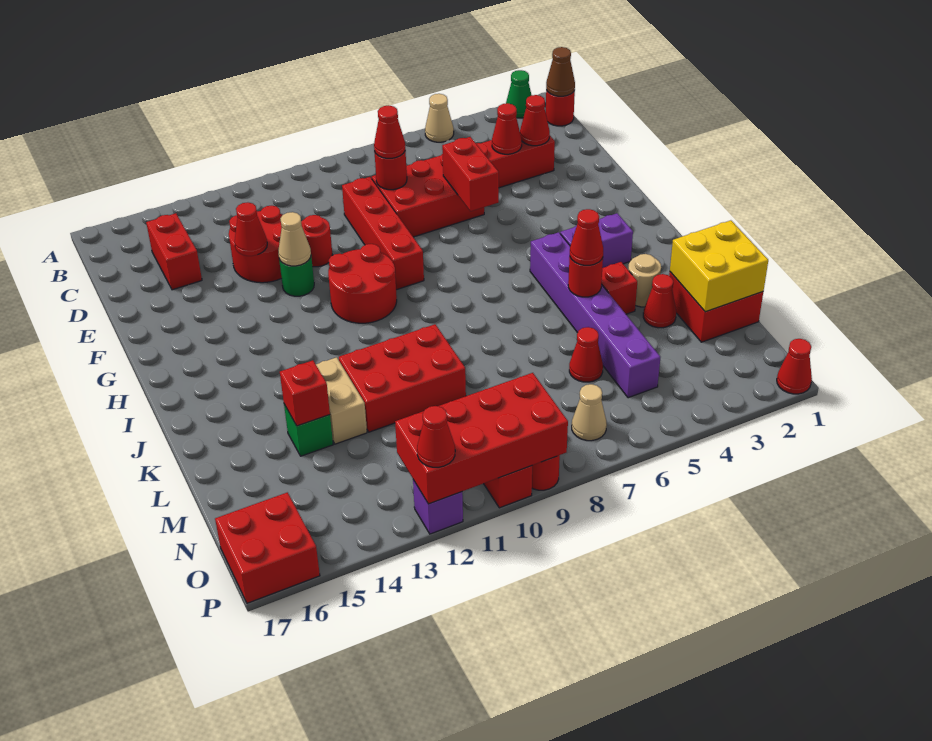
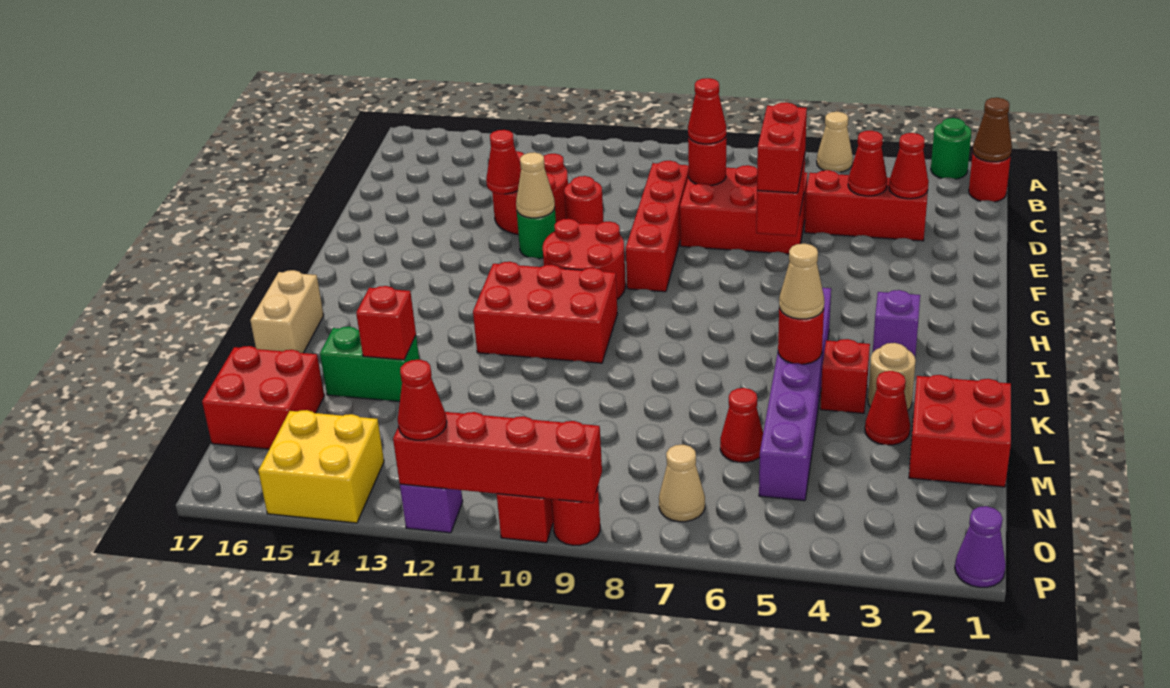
green 1x1 cone [506,70,532,118] -> green 1x1 round brick [931,118,971,179]
red 1x2 brick [146,213,202,290] -> red 1x2 brick moved to [757,102,807,193]
purple 1x2 brick [560,213,633,268] -> purple 1x1 brick [873,290,920,356]
red 1x1 cone [570,209,603,265] -> tan 1x1 cone [779,244,824,319]
red 2x3 brick [339,324,466,432] -> red 2x3 brick moved to [473,262,618,363]
tan 1x2 brick [316,357,367,444] -> tan 1x2 brick moved to [250,270,324,353]
yellow 2x2 brick [670,220,768,312] -> yellow 2x2 brick moved to [258,410,384,523]
green 1x1 brick [284,404,333,456] -> green 1x2 brick [320,327,419,402]
red 2x4 brick [395,373,568,504] -> red 1x4 brick [393,412,602,503]
red 2x2 brick [215,492,320,603] -> red 2x2 brick moved to [202,346,324,449]
red 1x1 cone [777,339,812,394] -> purple 1x1 cone [955,506,1006,587]

